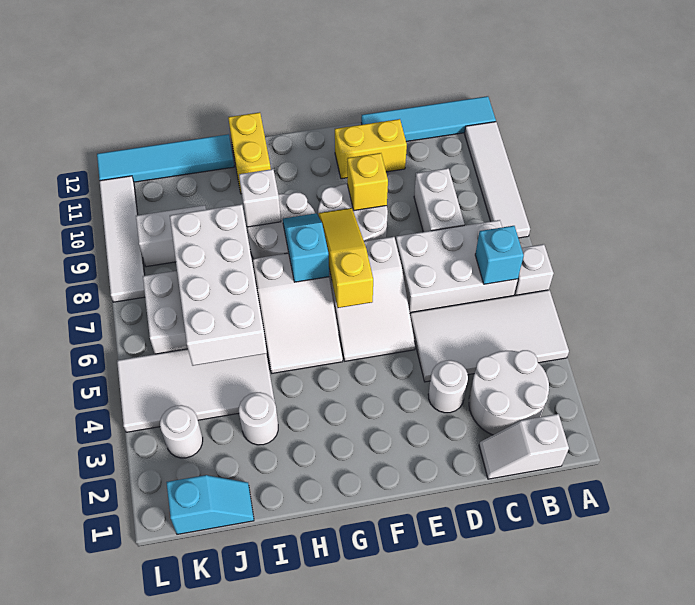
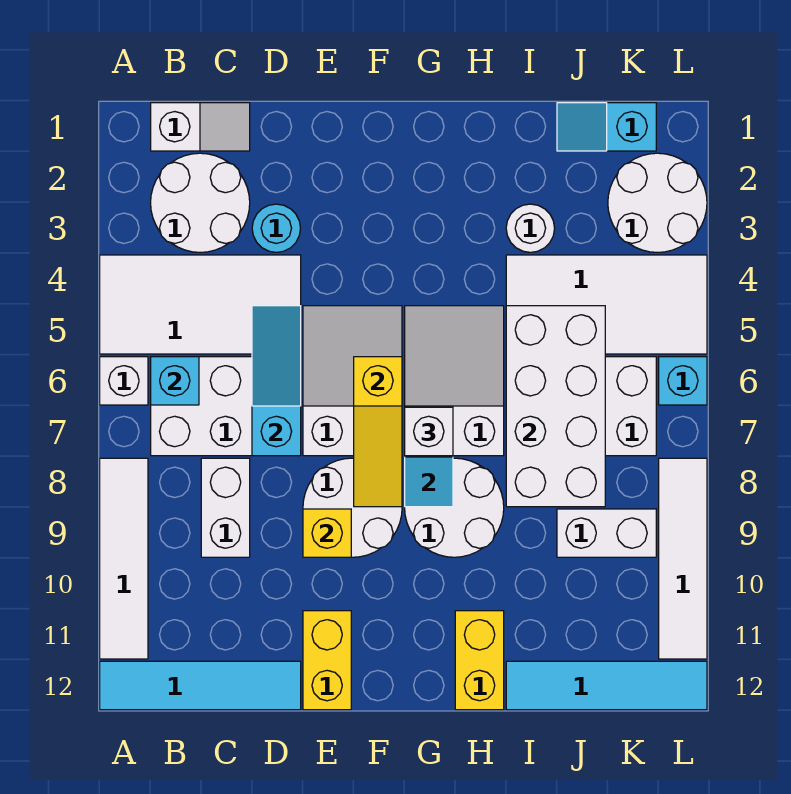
white 1x1 round brick [428,360,468,413] -> cyan 1x1 round brick [252,204,300,252]
none -> cyan 1x3 slope [252,306,301,456]
yellow 1x2 brick [335,119,407,179] -> yellow 1x2 brick turned to [303,611,351,710]
white 1x1 brick [239,169,281,227] -> white 1x1 brick moved to [405,407,453,456]
white 1x1 round brick [160,405,203,458] -> white 2x2 round brick [608,153,707,252]
none -> cyan 1x1 brick [659,357,707,405]

